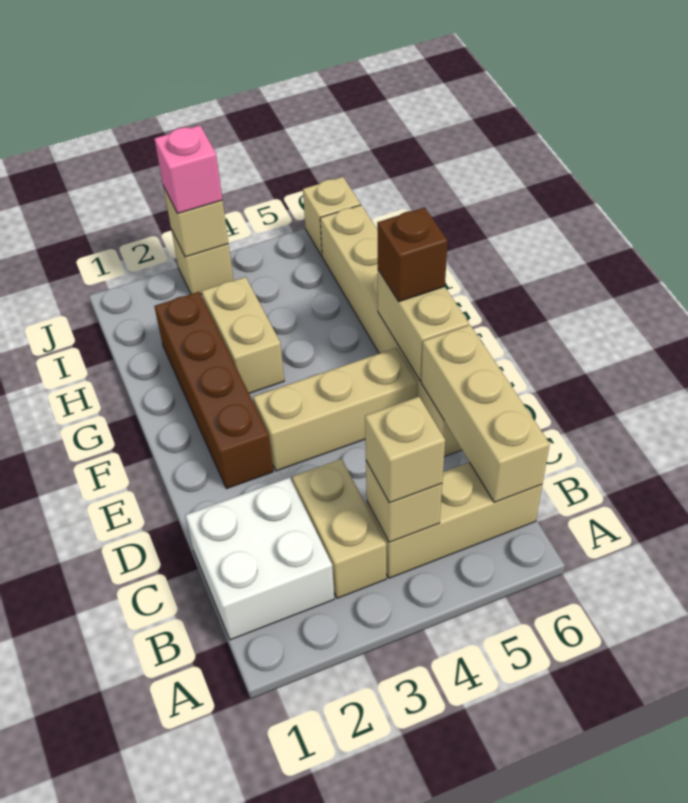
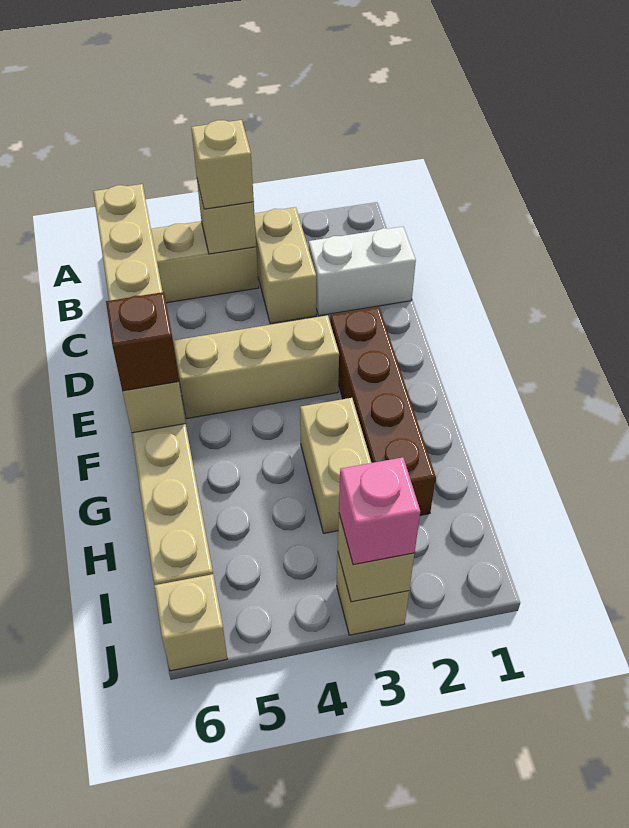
white 2x2 brick [185,477,334,640] -> white 1x2 brick [309,227,416,316]

